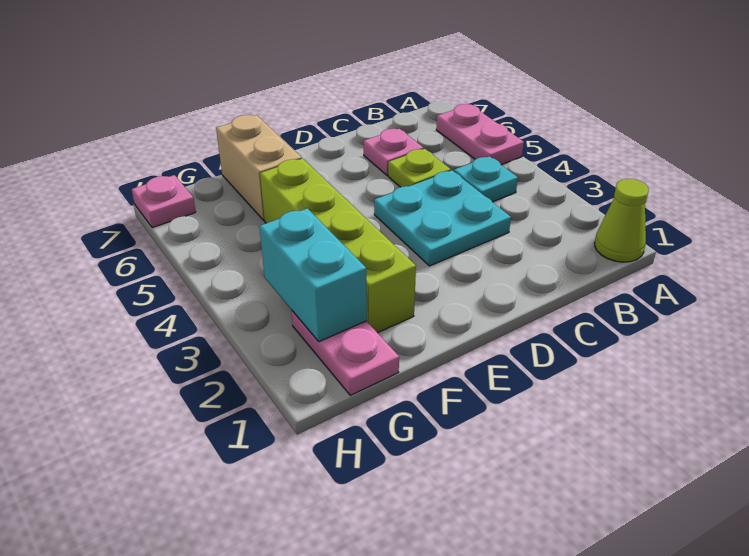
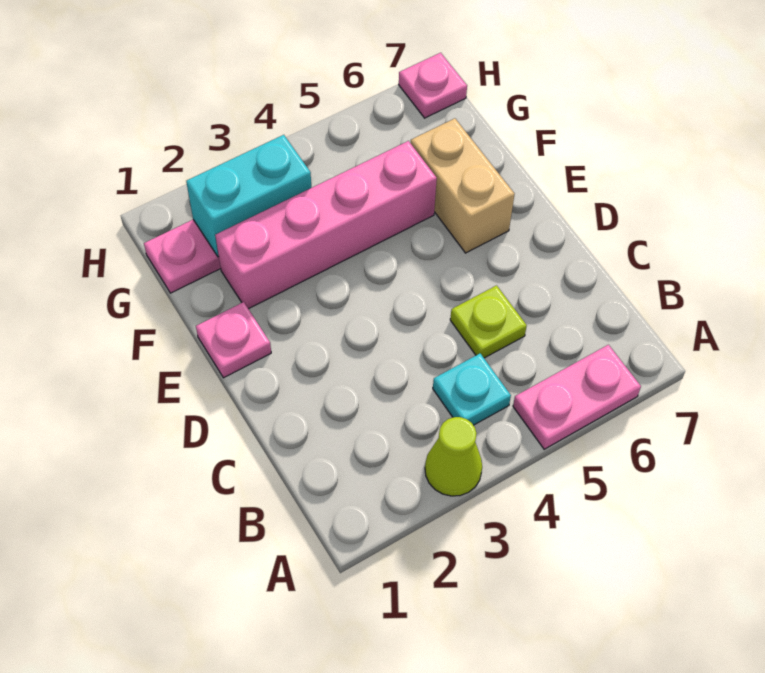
lime 1x1 cone [595,179,649,262] -> lime 1x1 cone moved to [425,417,482,496]
cyan 2x2 plate [374,170,511,266] -> none
pink 1x1 plate [364,129,424,176] -> pink 1x1 plate moved to [196,302,271,378]
lime 1x4 brick [260,159,416,333] -> pink 1x4 brick [215,141,437,309]
tan 1x2 brick [216,115,302,220] -> tan 1x2 brick turned to [411,118,515,253]

